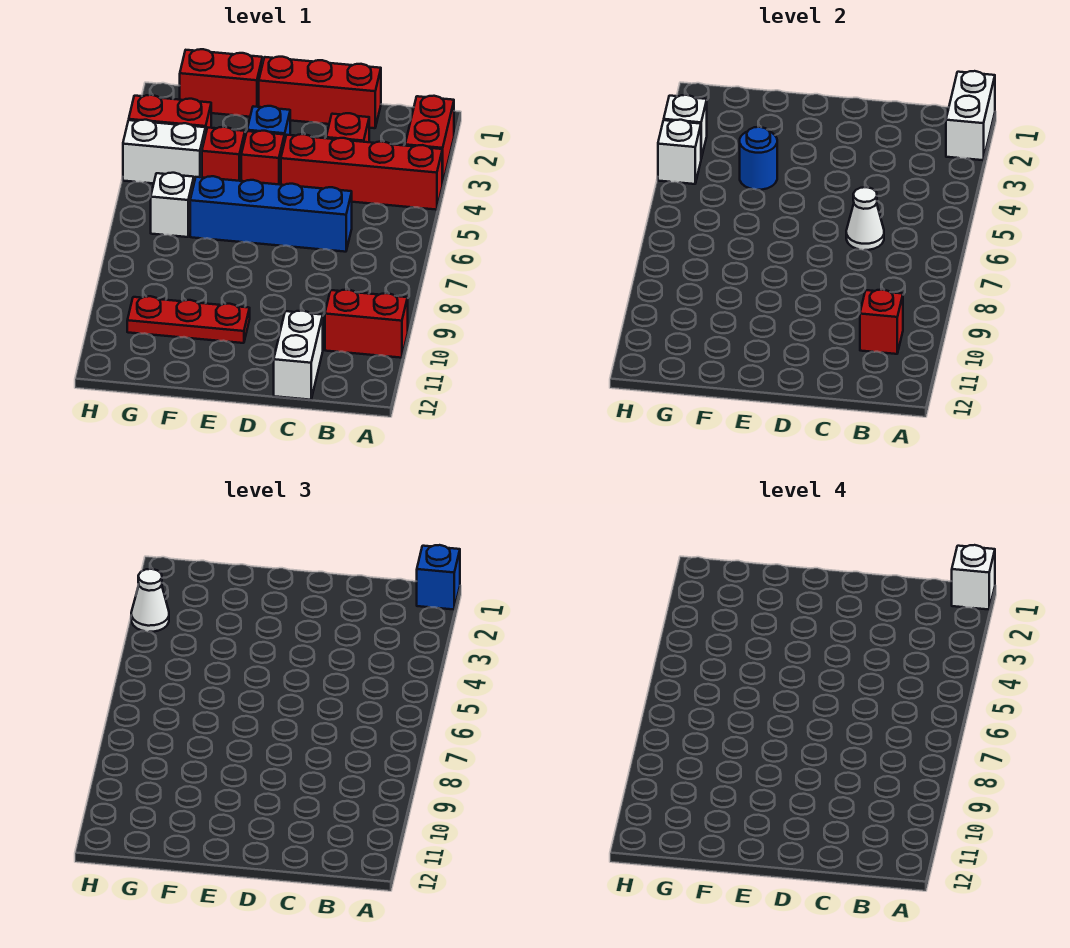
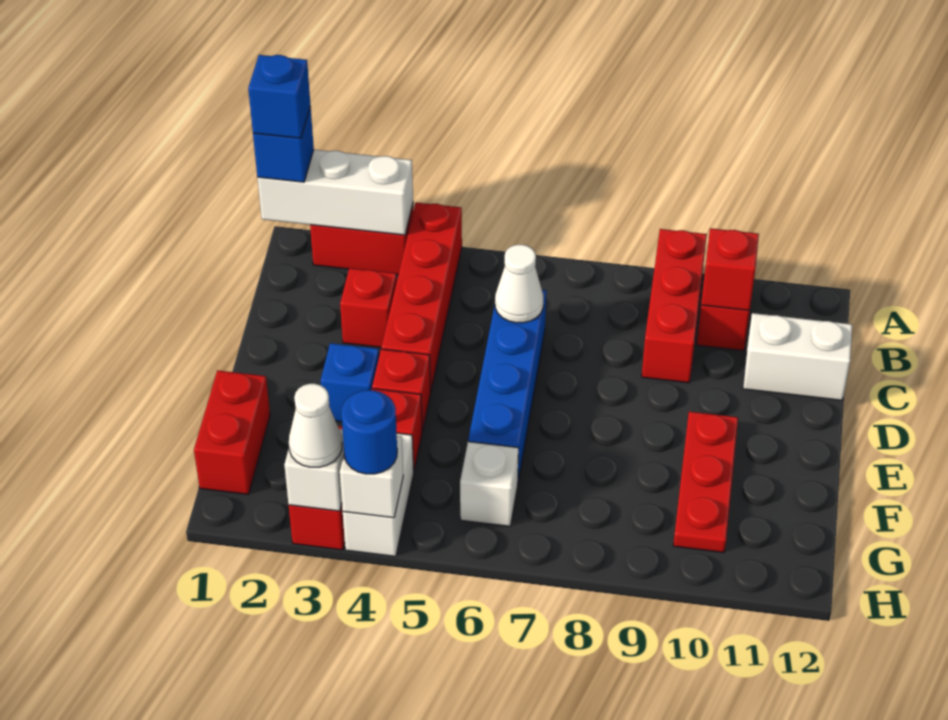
white 1x2 brick [946,71,995,160] -> white 1x3 brick [257,150,413,235]
white 1x1 brick [952,545,995,610] -> blue 1x1 brick [248,55,310,138]
red 1x3 brick [259,57,381,128] -> red 1x3 brick moved to [642,229,707,383]
blue 1x1 round brick [740,127,777,190] -> blue 1x1 round brick moved to [341,390,397,474]

